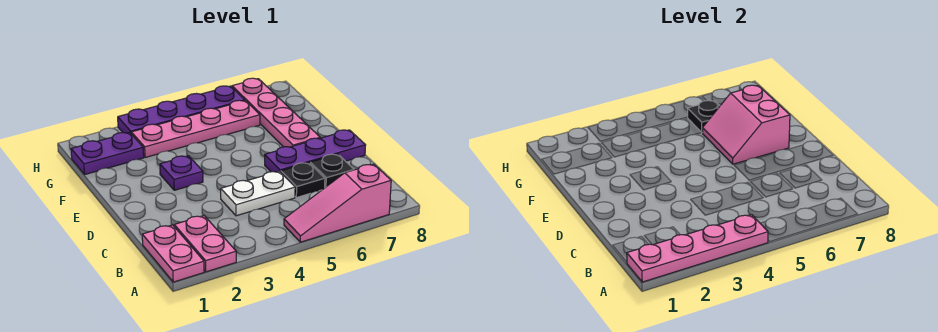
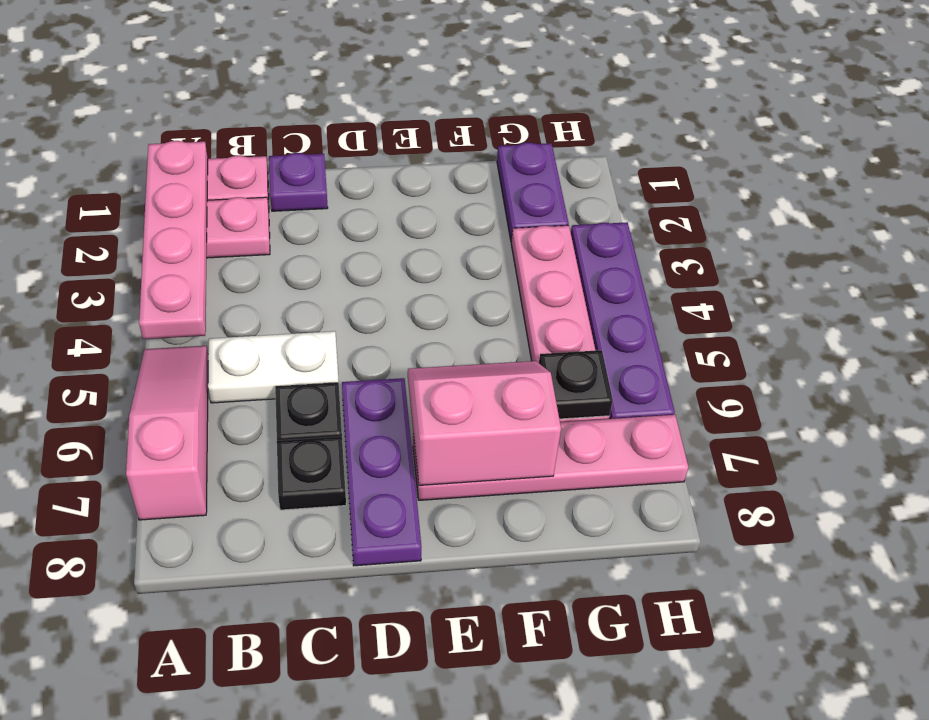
white 1x2 plate [221,171,295,216] -> white 1x2 plate turned to [208,331,339,403]
purple 1x1 plate [160,156,203,190] -> purple 1x1 plate moved to [269,153,328,211]

